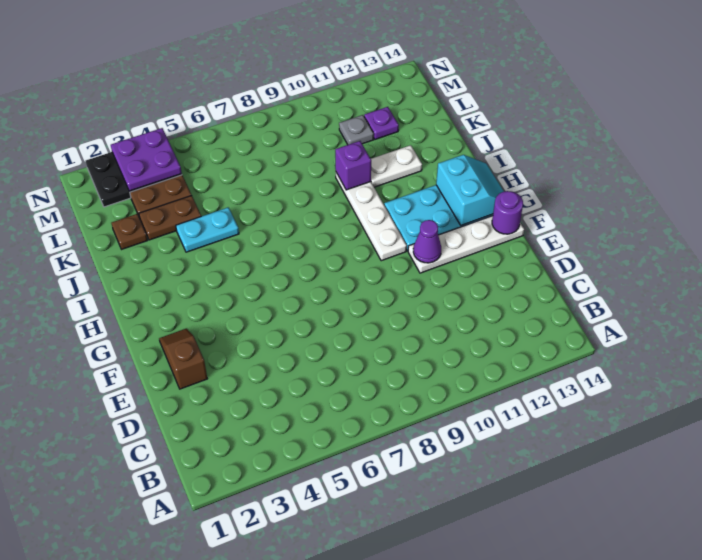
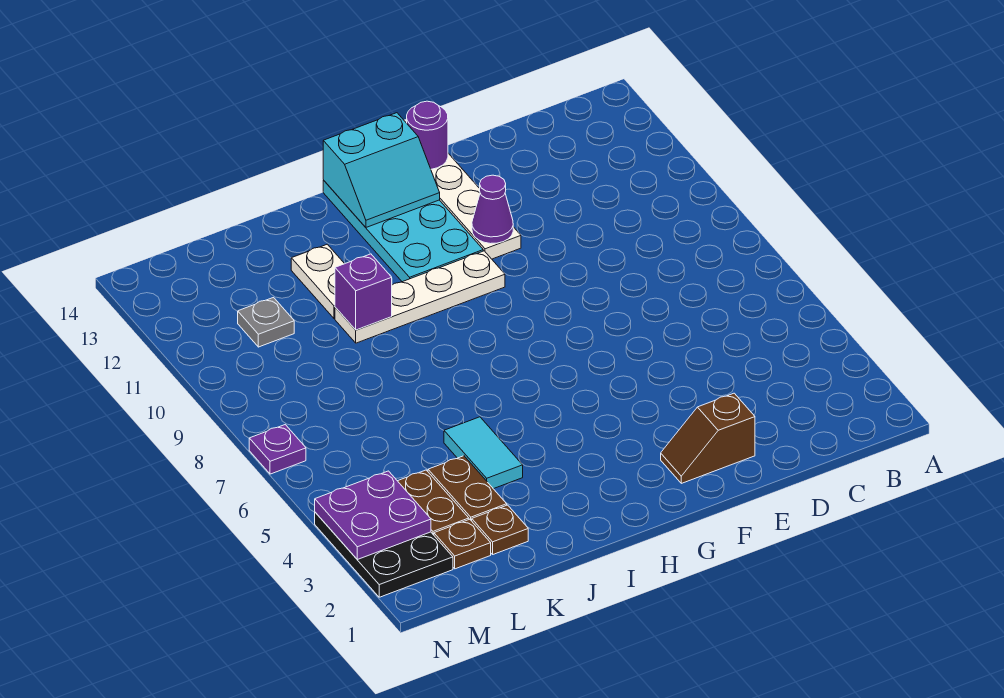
cyan 2x2 slope [436,155,504,225] -> cyan 2x2 slope turned to [323,113,440,227]
cyan 1x2 plate [176,207,239,252] -> cyan 1x2 tile [444,417,523,489]
none -> brown 1x1 plate [434,519,491,569]
purple 1x1 plate [364,107,399,139] -> purple 1x1 plate moved to [249,425,306,474]

